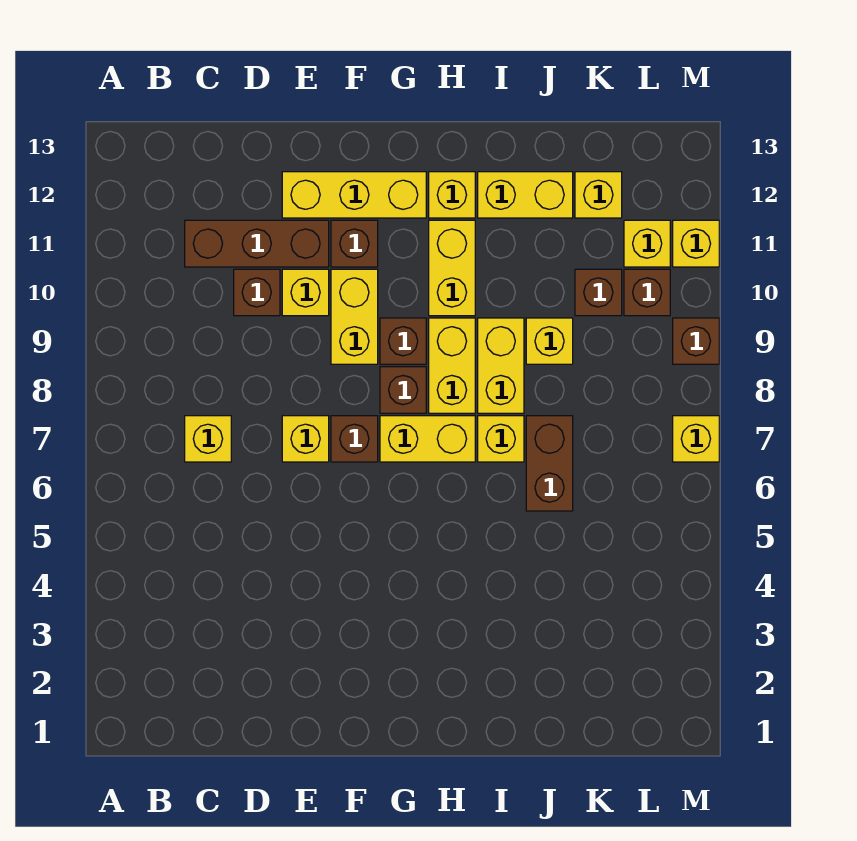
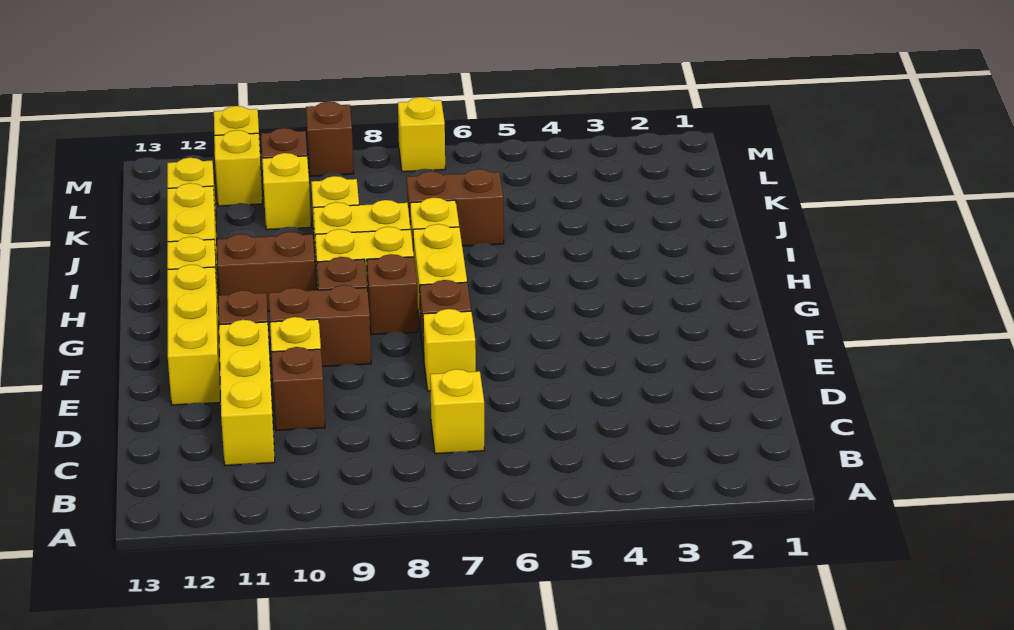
brown 1x3 brick [185,220,329,267] -> yellow 1x3 brick [219,320,275,465]
yellow 1x2 brick [331,269,378,364] -> brown 1x2 brick [269,285,371,367]
yellow 1x2 brick [429,220,475,316] -> brown 1x2 brick [217,232,316,311]
brown 1x1 brick [575,269,622,316] -> yellow 1x1 brick [262,153,311,230]

